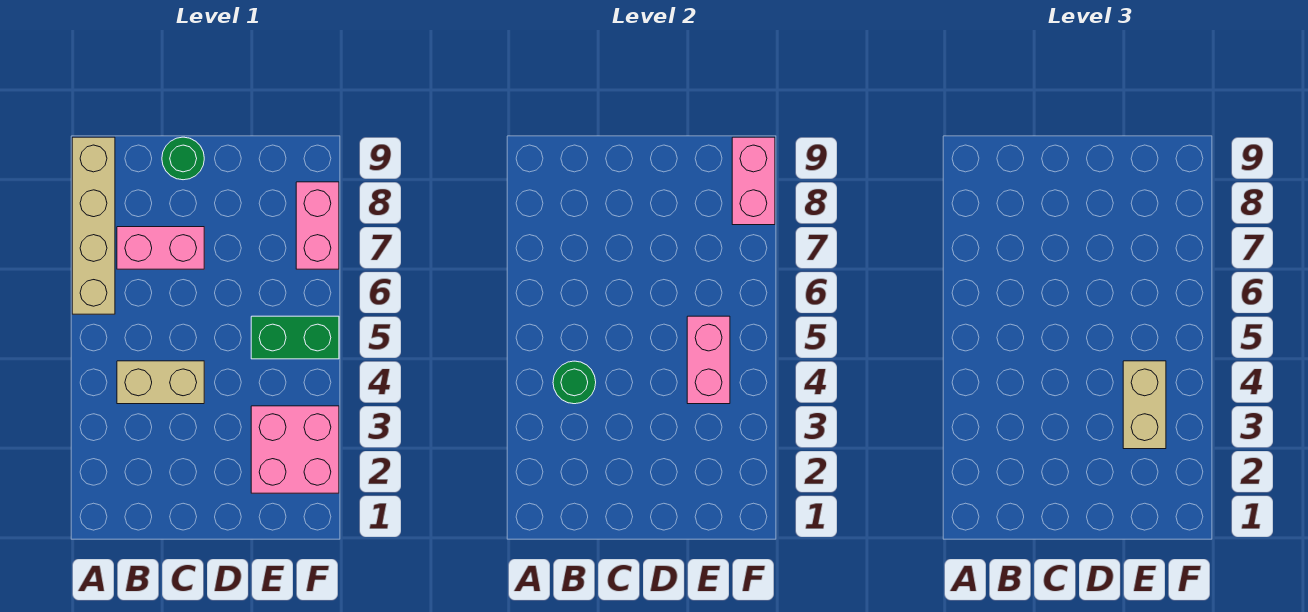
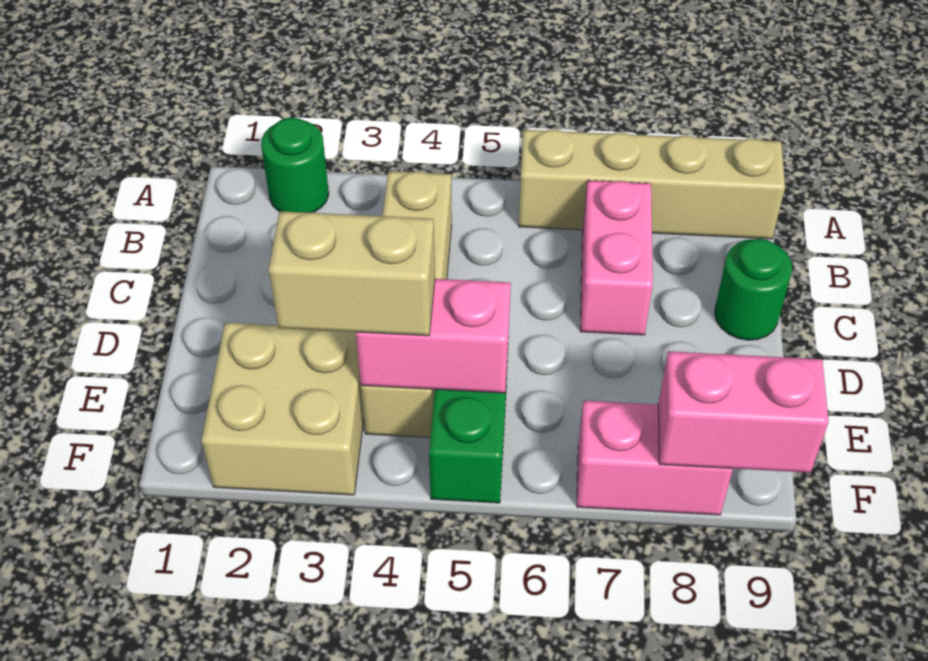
tan 1x2 brick [117,361,204,404] -> tan 1x4 brick [361,171,452,438]
green 1x1 round brick [553,361,596,404] -> green 1x1 round brick moved to [261,118,329,213]
pink 2x2 brick [251,406,339,493] -> tan 2x2 brick [201,323,364,495]

